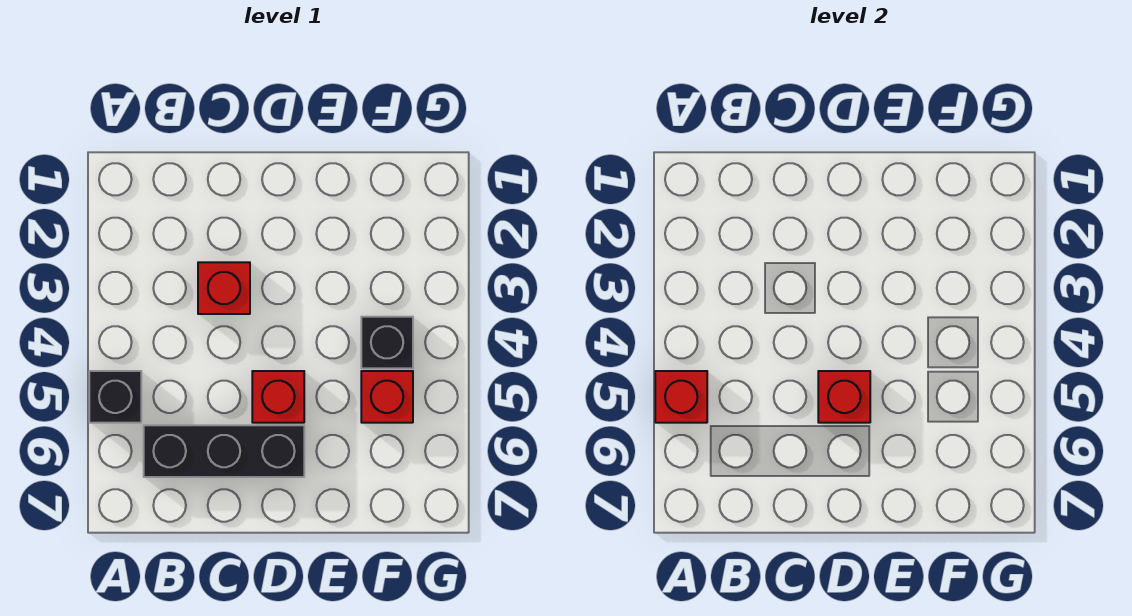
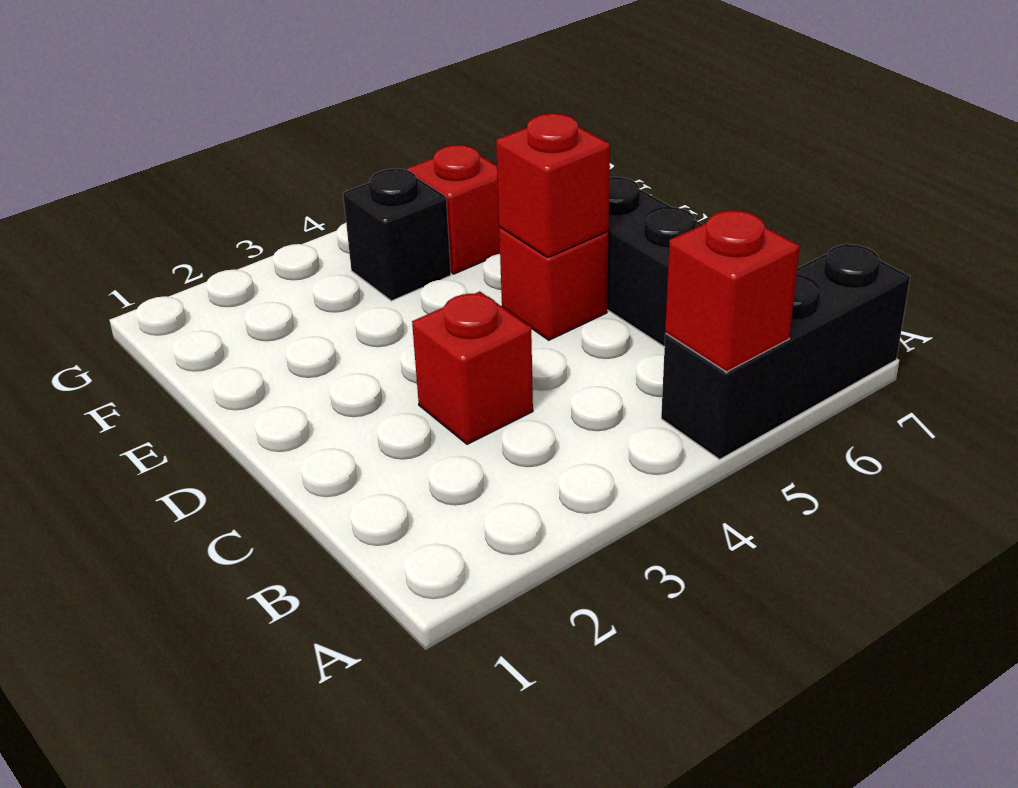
black 1x1 brick [89,371,141,423] -> black 1x3 brick [661,244,910,459]

